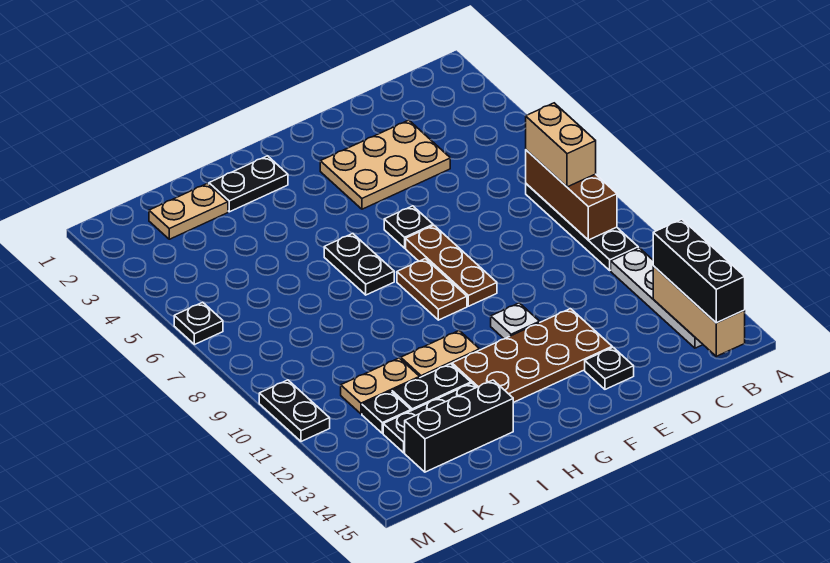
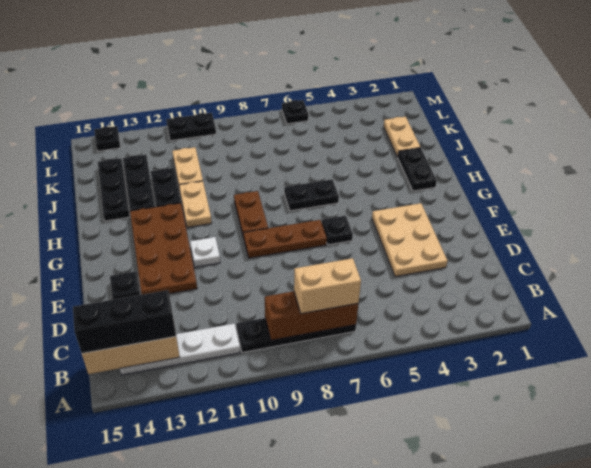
brown 1x2 plate [397,259,467,320] -> brown 1x2 plate turned to [234,191,268,238]
black 1x3 brick [405,380,513,472] -> black 1x3 plate [98,158,130,221]
black 1x1 plate [362,391,411,433] -> black 1x1 plate moved to [94,126,121,151]

